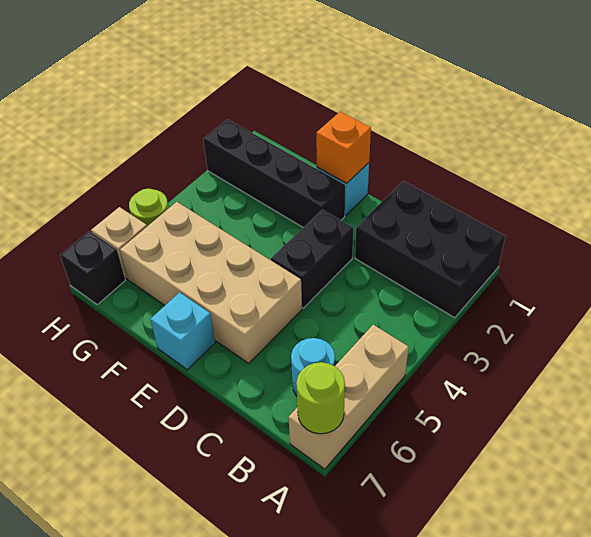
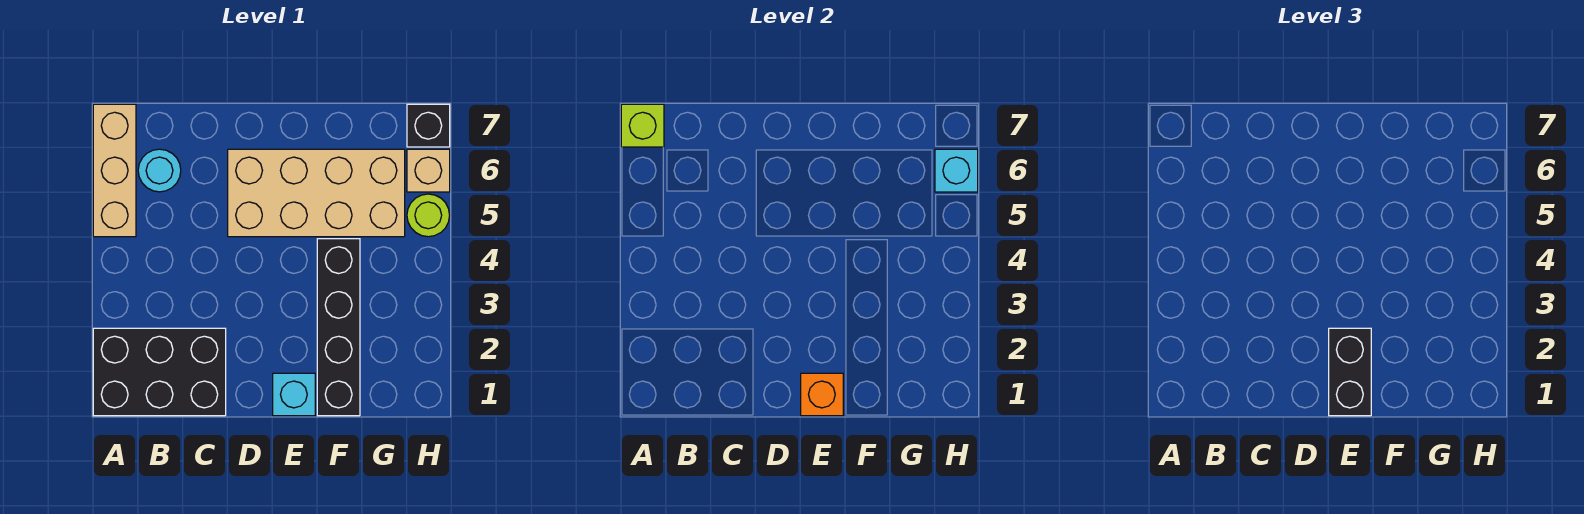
lime 1x1 round brick [296,362,345,434] -> lime 1x1 brick [621,104,664,147]
black 1x2 brick [271,210,353,308] -> black 1x2 brick moved to [1329,328,1371,416]
black 1x4 brick [203,119,345,227] -> black 1x4 brick turned to [317,239,360,416]
cyan 1x1 brick [150,292,215,370] -> cyan 1x1 brick moved to [935,149,978,192]

